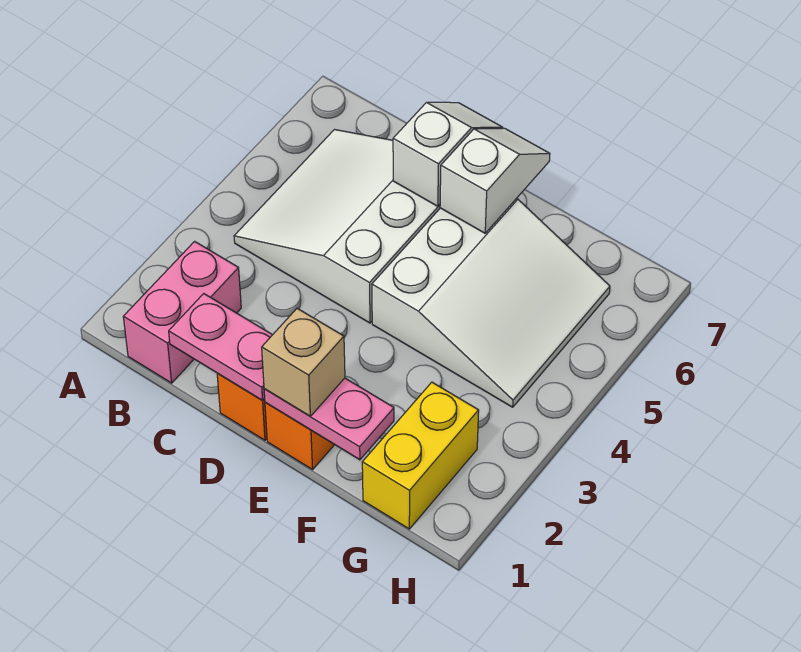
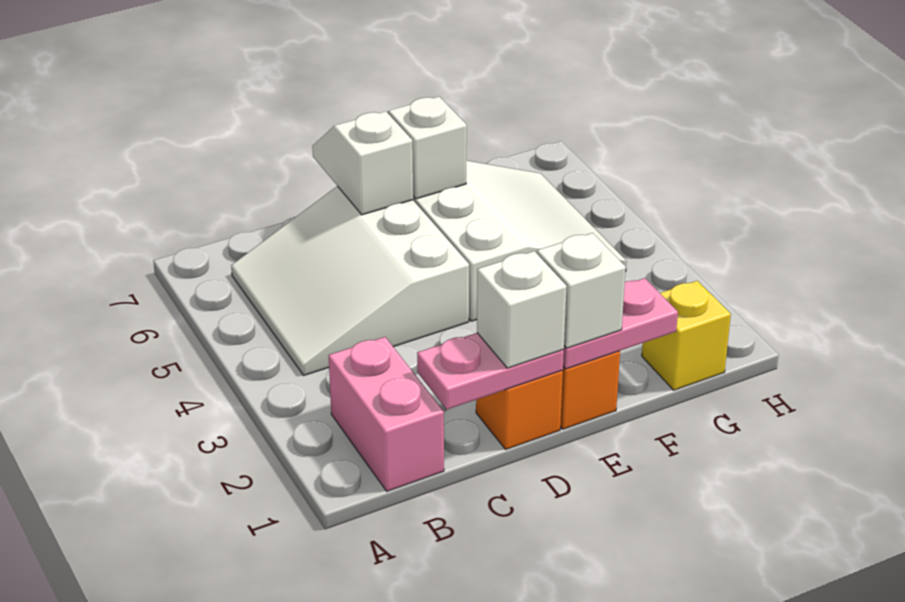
none -> white 1x1 brick [477,251,567,368]
tan 1x1 brick [262,308,345,416] -> white 1x1 brick [537,233,626,348]
yellow 1x2 brick [362,382,479,529] -> yellow 1x1 brick [642,281,731,390]

